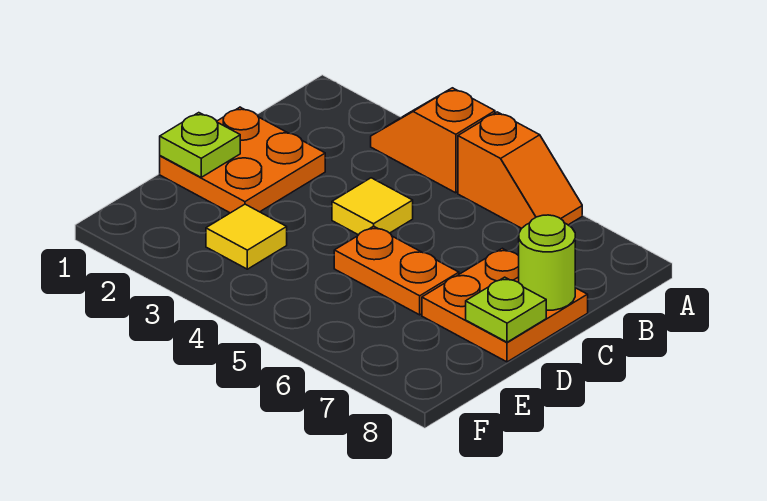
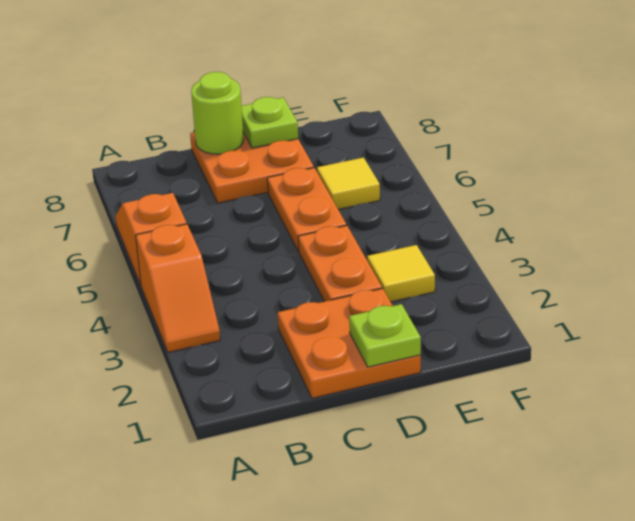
yellow 1x1 tile [332,178,413,235] -> yellow 1x1 tile moved to [317,158,380,209]
none -> orange 1x2 plate [298,226,382,302]

